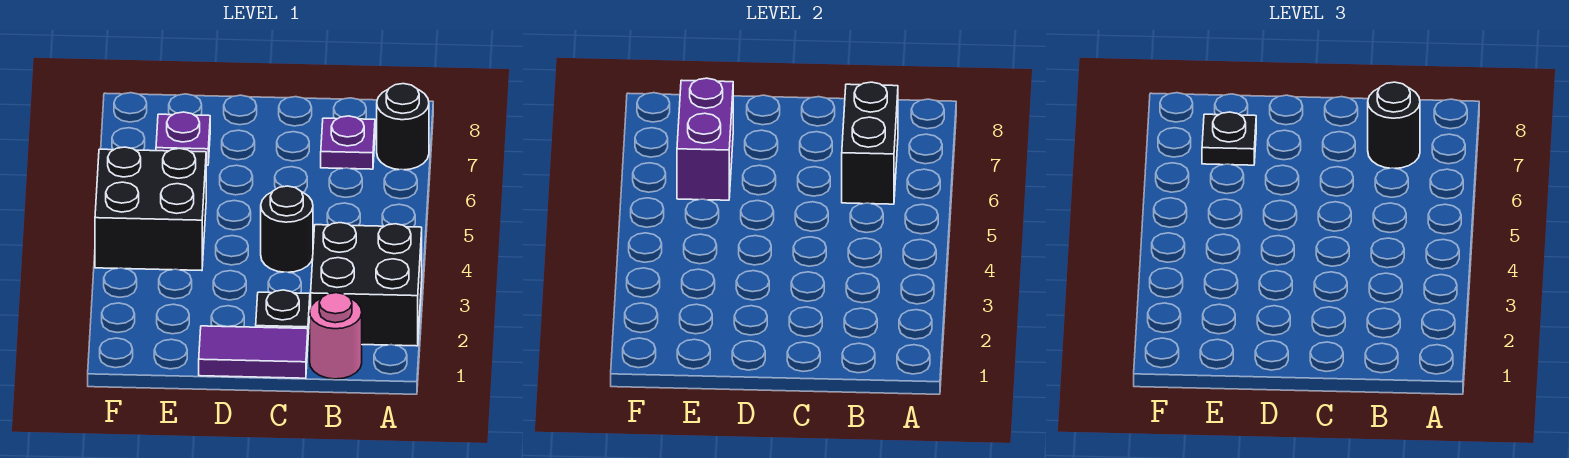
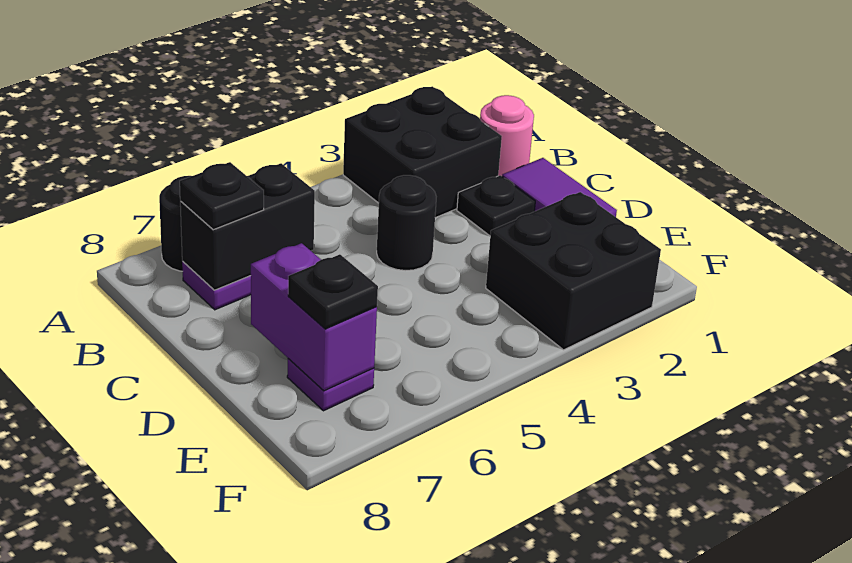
black 1x1 round brick [1368,82,1420,168] -> black 1x1 plate [180,162,264,230]
black 2x2 brick [95,147,206,271] -> black 2x2 brick moved to [486,192,661,350]
purple 1x2 brick [677,78,733,200] -> purple 1x2 brick turned to [251,243,377,391]

